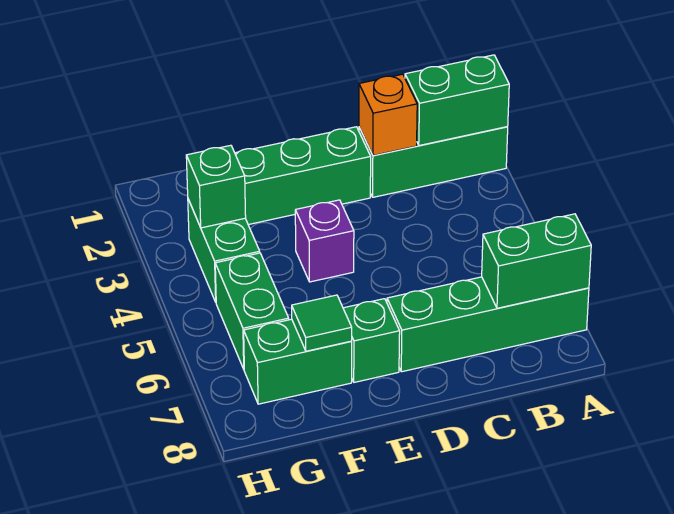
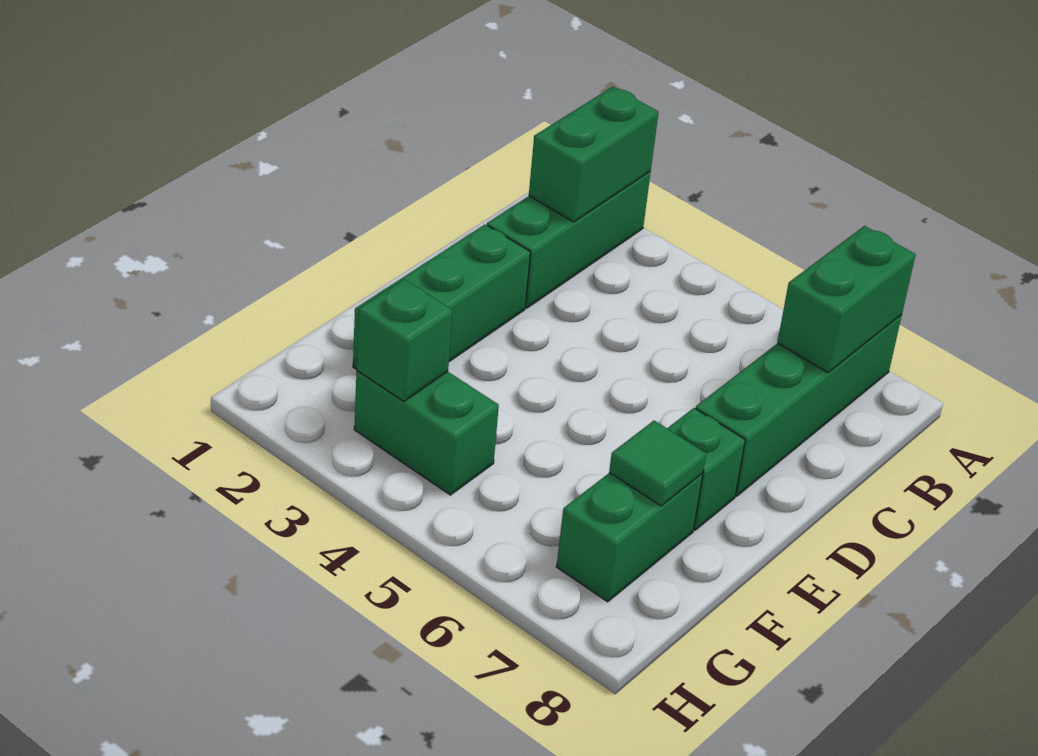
orange 1x1 brick [359,74,417,155] -> none
purple 1x1 brick [295,200,354,282] -> none
green 1x2 brick [215,253,289,369] -> none

